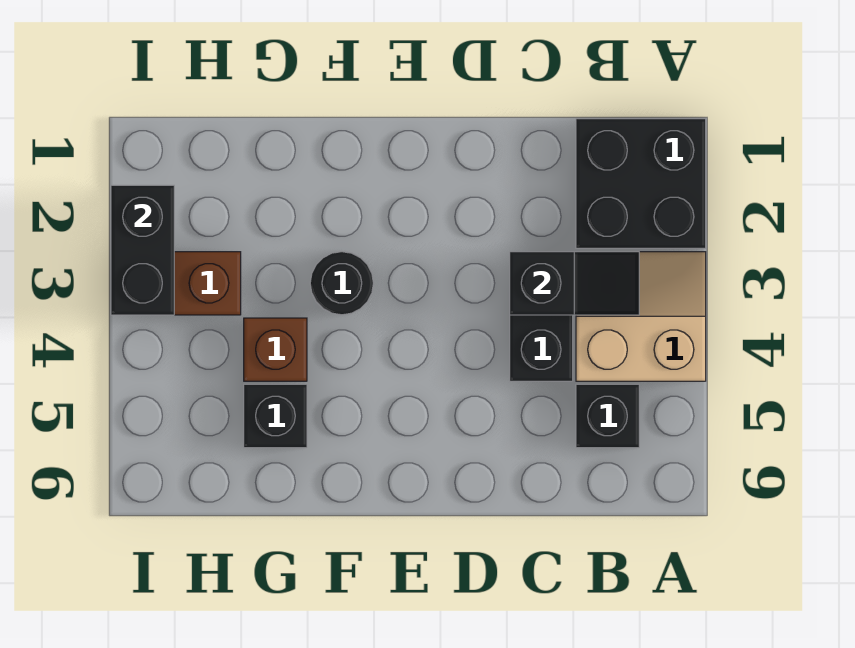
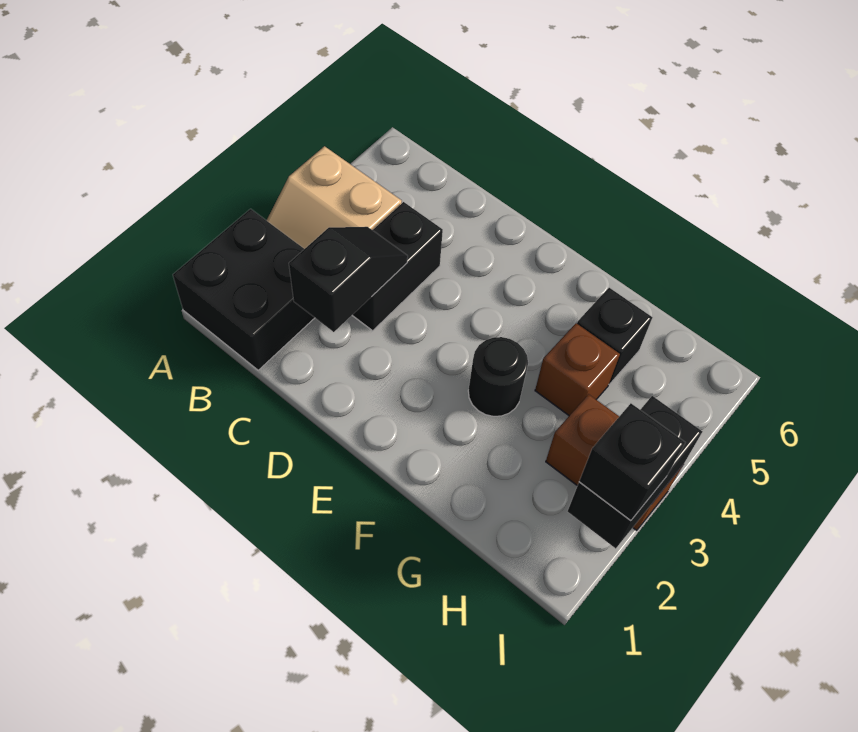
black 1x2 slope [510,252,639,315] -> black 1x2 slope turned to [289,227,408,332]
black 1x1 brick [576,384,639,448] -> black 1x1 brick moved to [579,403,685,521]

